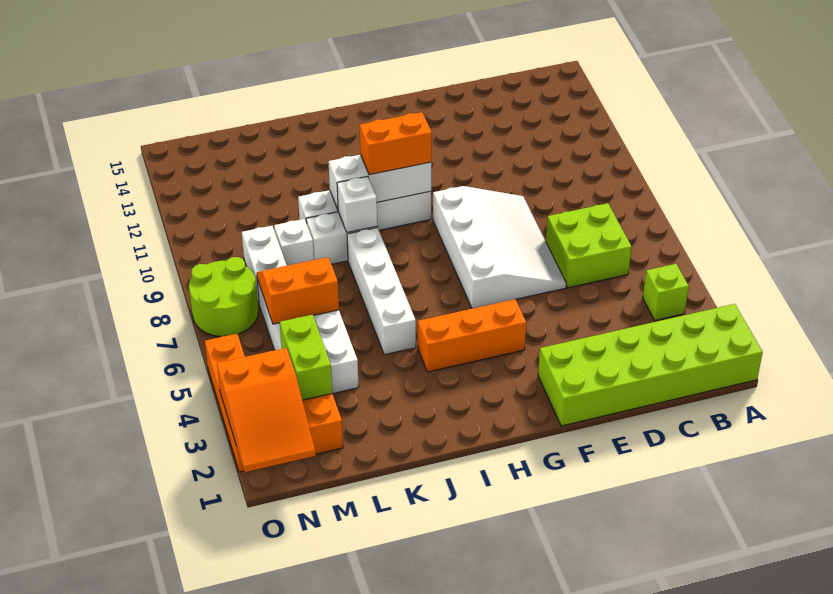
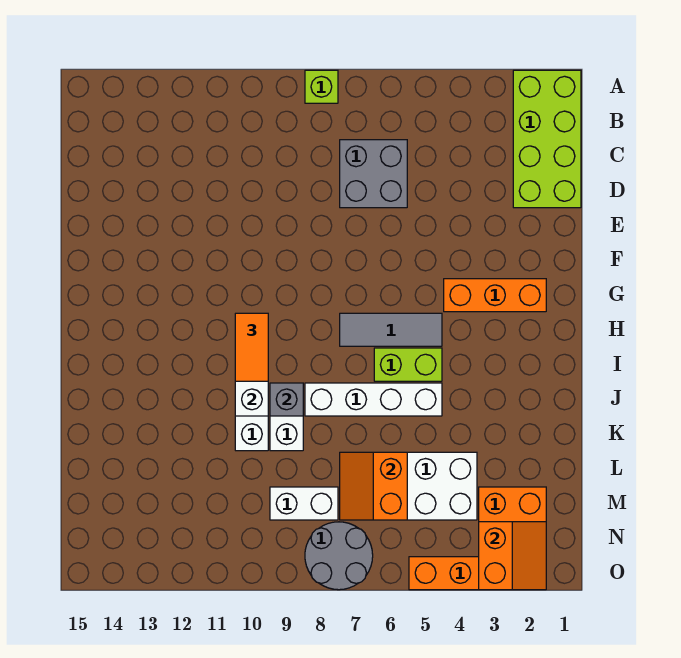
lime 2x6 brick [538,304,763,426] -> lime 2x4 brick [513,70,581,208]
lime 1x1 brick [643,264,689,320] -> lime 1x1 brick moved to [305,70,338,103]
lime 2x2 brick [546,203,632,288] -> grey 2x2 brick [340,140,407,208]
white 3x4 slope [433,186,566,309] -> none
orange 1x3 brick [418,299,526,372] -> orange 1x3 brick turned to [444,279,546,312]
none -> grey 1x3 tile [340,313,442,346]
orange 1x2 brick [360,112,432,175] -> orange 1x2 tile [235,313,268,381]
white 1x1 brick [337,176,377,232] -> grey 1x1 brick [270,383,303,416]
white 1x1 brick [274,219,314,266] -> none
lime 1x2 brick [280,315,332,400] -> lime 1x2 brick moved to [374,348,442,381]
orange 2x3 slope [217,348,316,472] -> orange 2x2 slope [479,522,546,590]
lime 2x2 round brick [189,257,259,337] -> grey 2x2 round brick [305,522,373,590]

